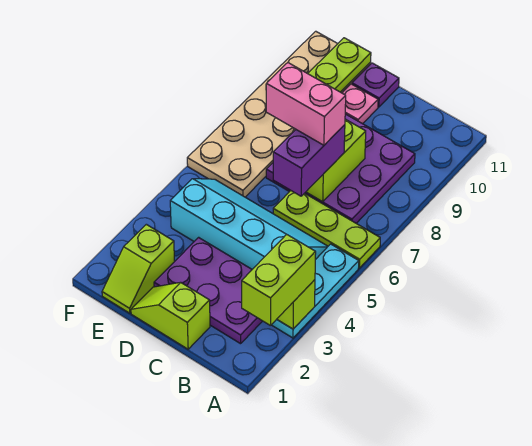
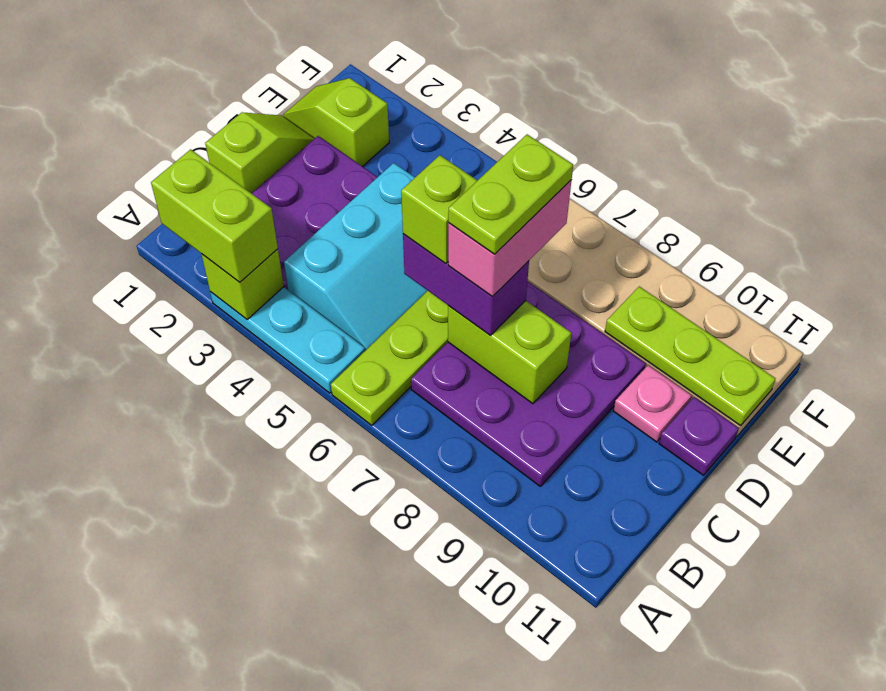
cyan 2x4 slope [170,179,328,269] -> cyan 2x3 slope [284,163,427,351]
none -> lime 1x1 brick [401,155,478,264]
none -> lime 1x2 plate [448,134,573,254]

